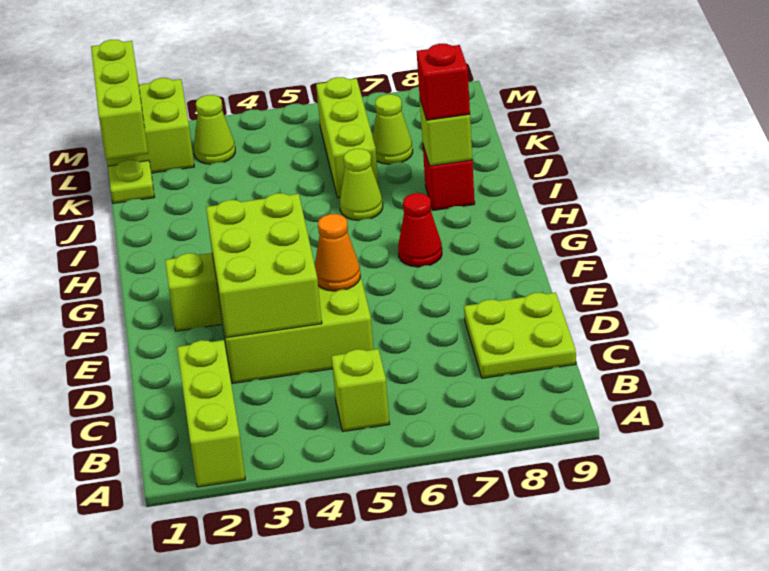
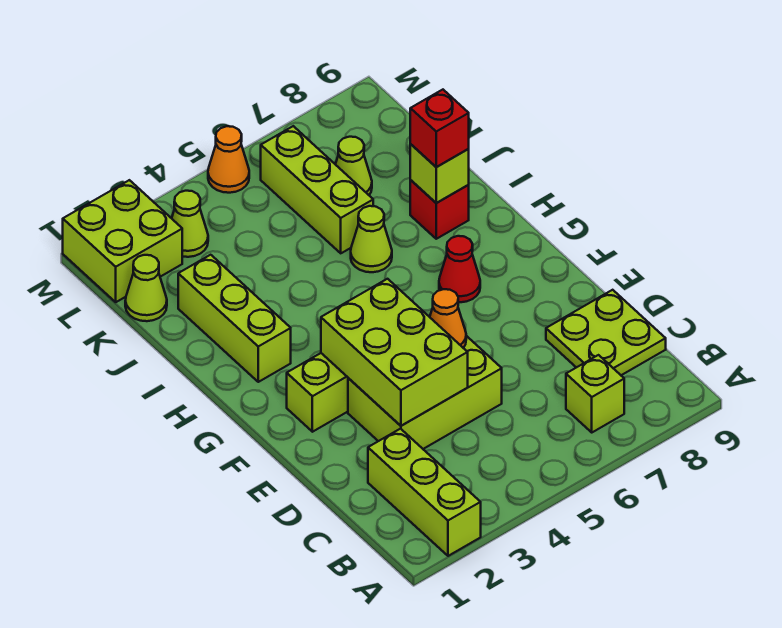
lime 1x1 brick [331,349,390,431] -> lime 1x1 brick moved to [566,355,624,432]
lime 1x1 plate [108,160,154,203] -> lime 1x1 cone [125,255,167,321]
lime 1x3 brick [91,40,148,160] -> lime 1x3 brick moved to [178,255,291,382]
none -> orange 1x1 cone [208,126,249,193]

